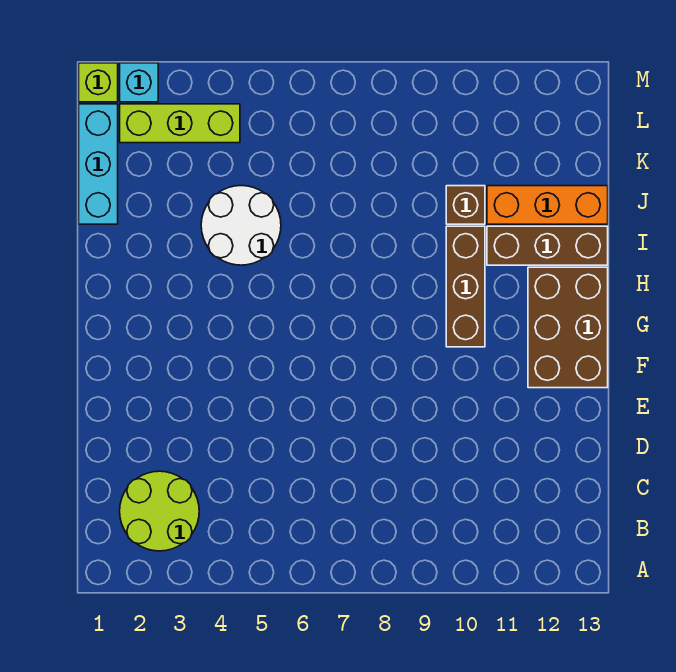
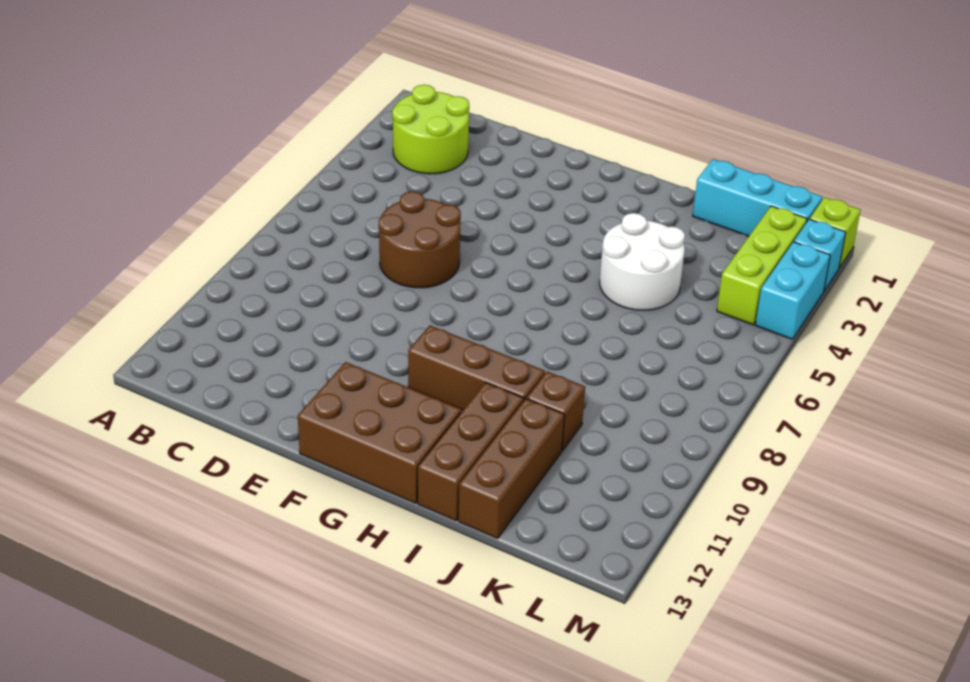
none -> brown 2x2 round brick [379,191,461,288]
orange 1x3 brick [487,186,608,224] -> brown 1x3 brick [458,399,564,539]
none -> cyan 1x2 brick [755,242,830,339]

